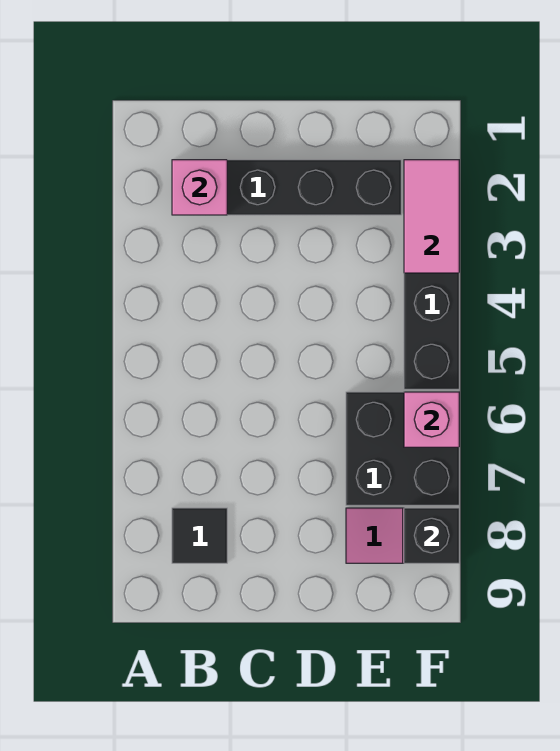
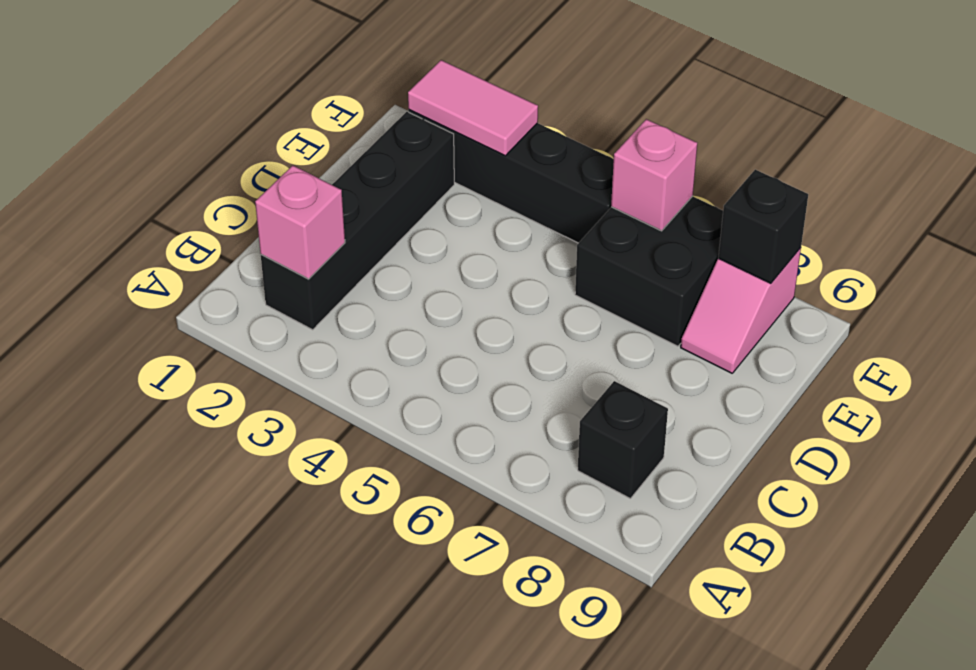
black 1x1 tile [172,508,227,563] -> black 1x1 brick [578,381,668,499]

